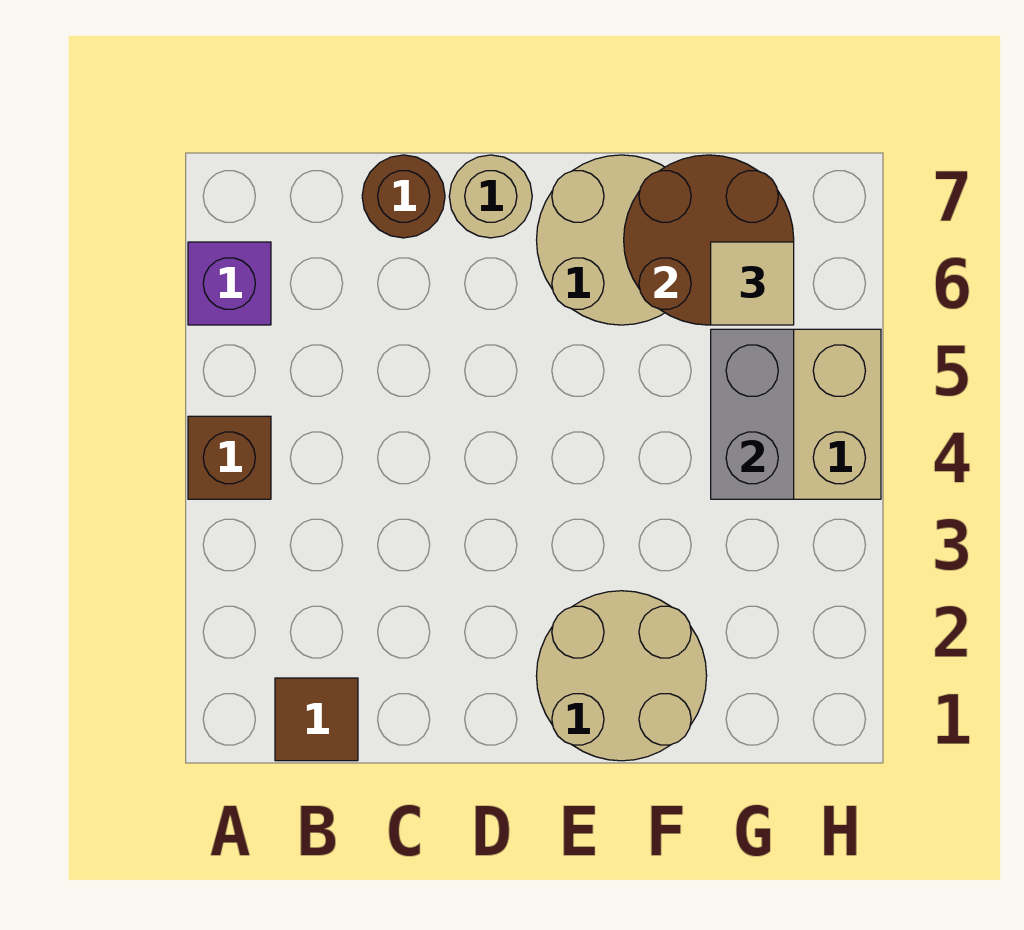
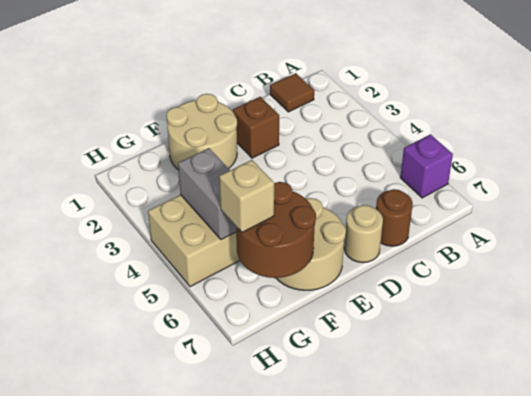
brown 1x1 brick [188,416,271,499] -> brown 1x1 brick moved to [233,97,279,158]
tan 1x1 tile [711,242,794,325] -> tan 1x1 brick [219,160,274,232]

